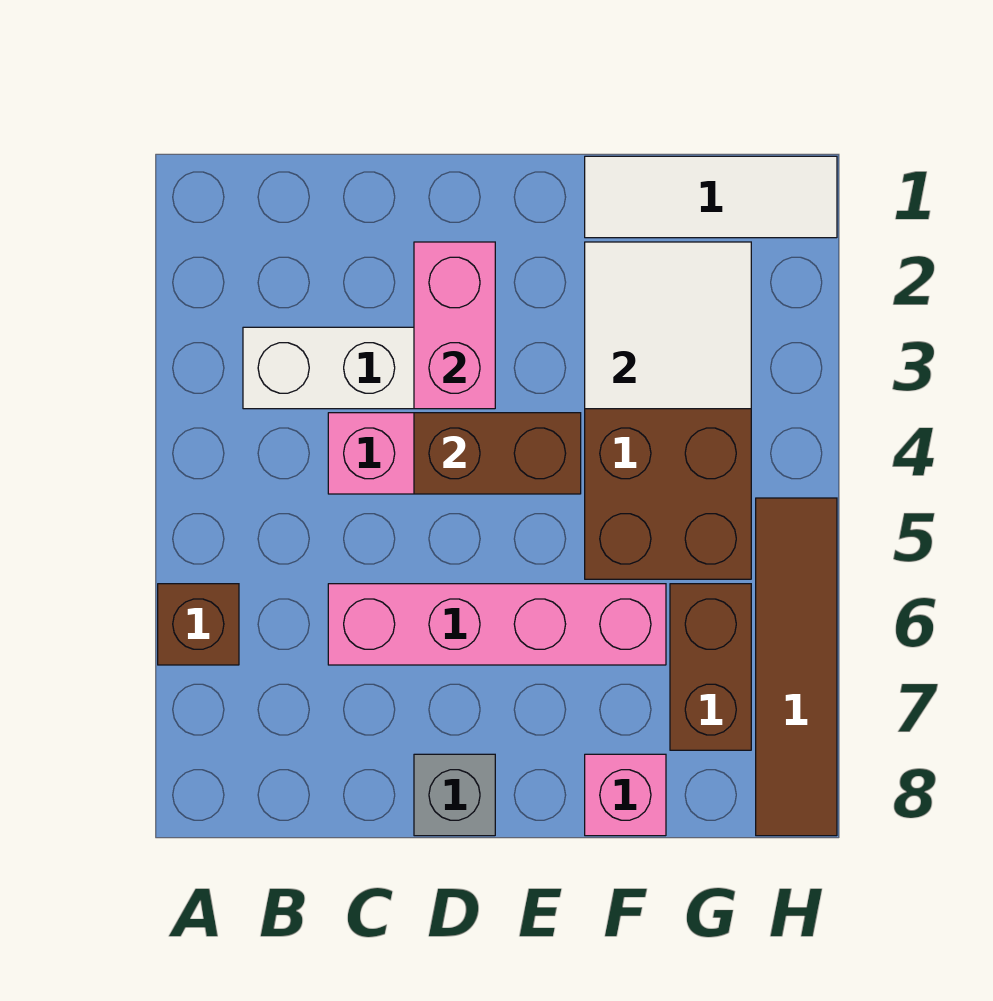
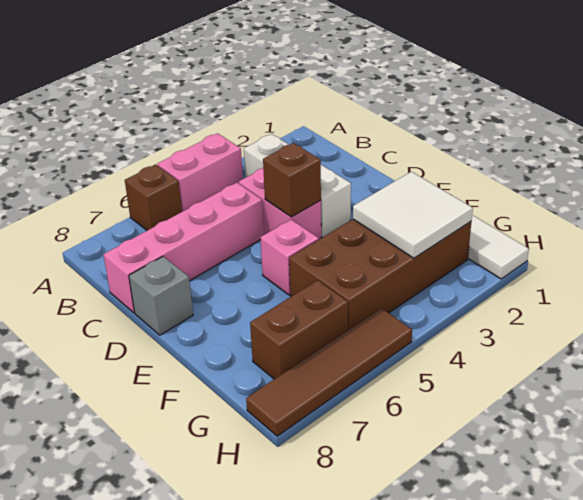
pink 1x4 brick [328,584,666,665] -> pink 1x4 brick turned to [103,183,264,313]
pink 1x2 brick [414,242,495,409] -> pink 1x2 brick moved to [157,133,243,212]
brown 1x2 brick [414,413,581,494] -> brown 1x1 brick [263,143,321,217]
pink 1x1 brick [585,754,666,836] -> pink 1x1 brick moved to [260,219,319,295]

